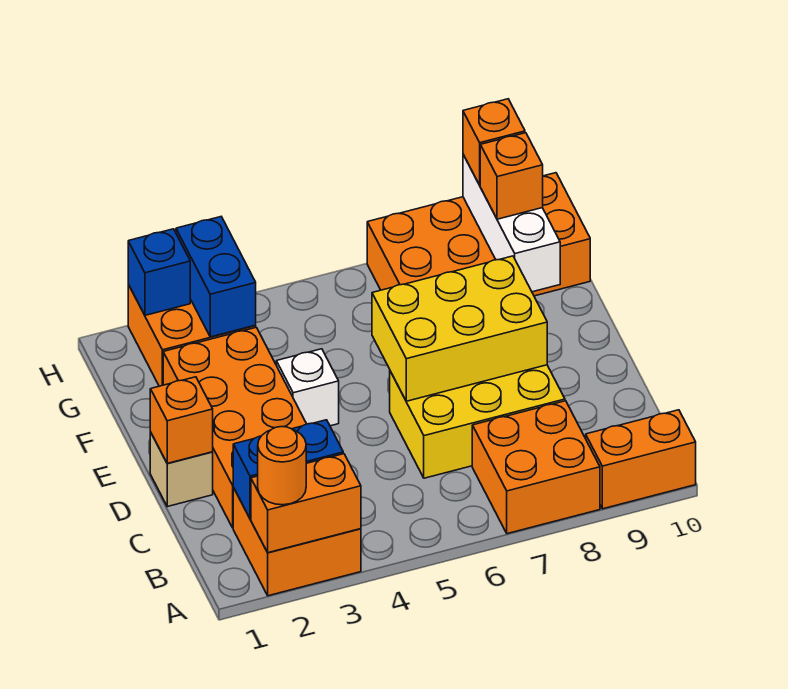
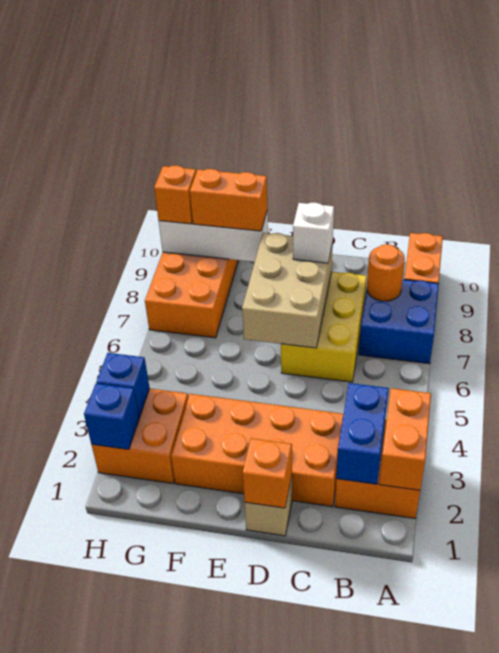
orange 1x1 round brick [258,427,306,505] -> orange 1x1 round brick moved to [367,244,405,301]
orange 2x2 brick [472,401,600,534] -> blue 2x2 brick [359,279,439,364]
yellow 2x3 brick [372,256,547,401] -> tan 2x3 brick [242,233,333,348]
white 1x1 brick [276,349,339,426] -> white 1x1 brick moved to [293,202,334,263]
blue 1x2 brick [176,217,256,337] -> blue 1x1 brick [96,353,150,417]
orange 1x1 brick [480,133,543,219] -> orange 1x2 brick [190,169,267,231]

